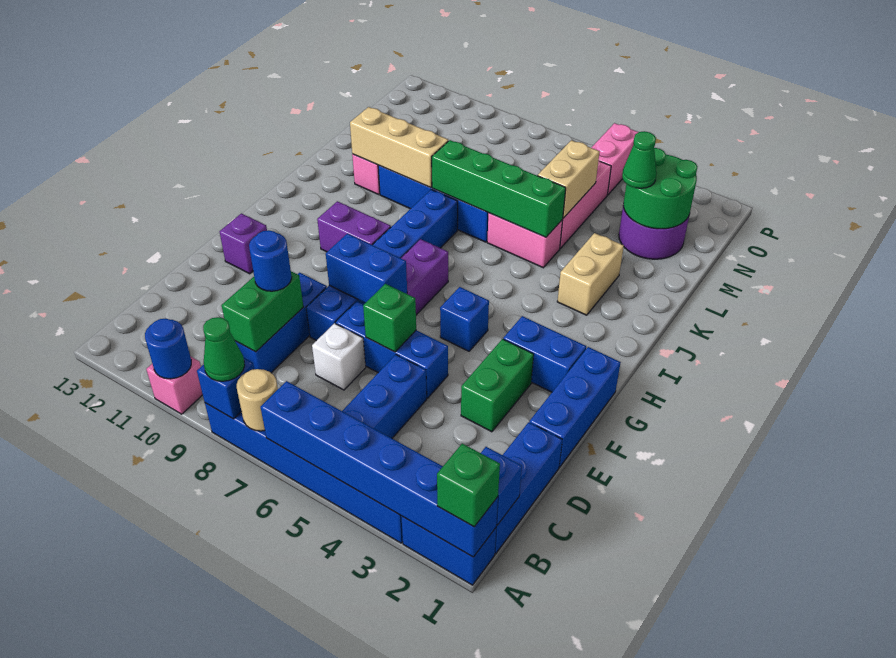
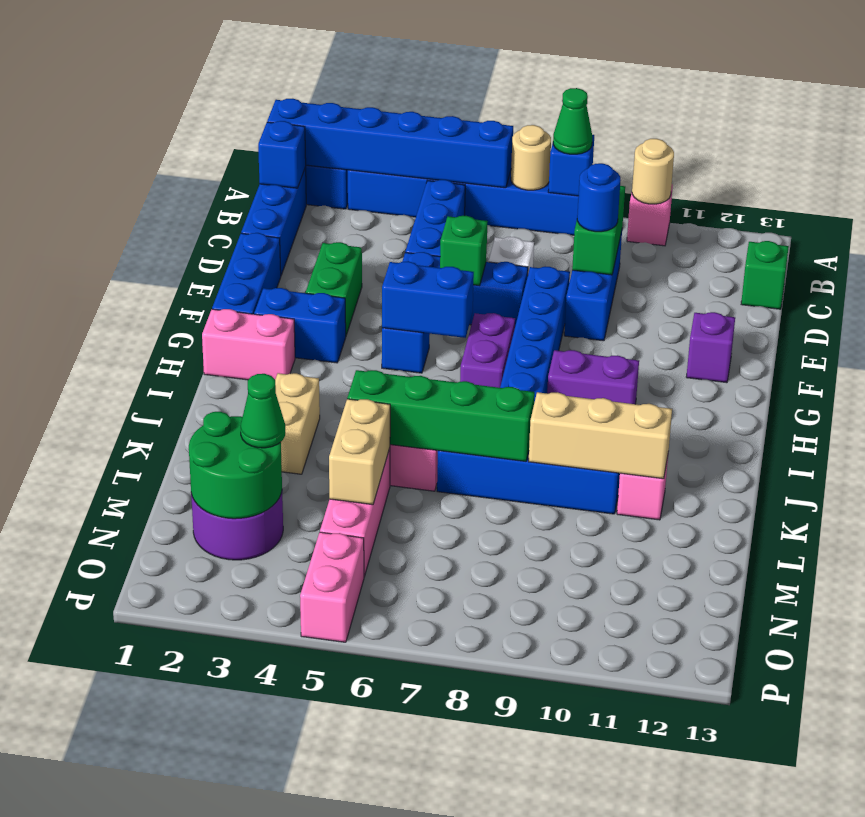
green 1x1 brick [437,444,500,527] -> green 1x1 brick moved to [741,241,789,309]
blue 1x1 round brick [145,318,191,379] -> tan 1x1 round brick [632,139,674,204]
blue 1x2 brick [326,234,407,303] -> blue 1x2 brick moved to [382,261,474,338]
none -> pink 1x2 brick [202,309,295,380]

